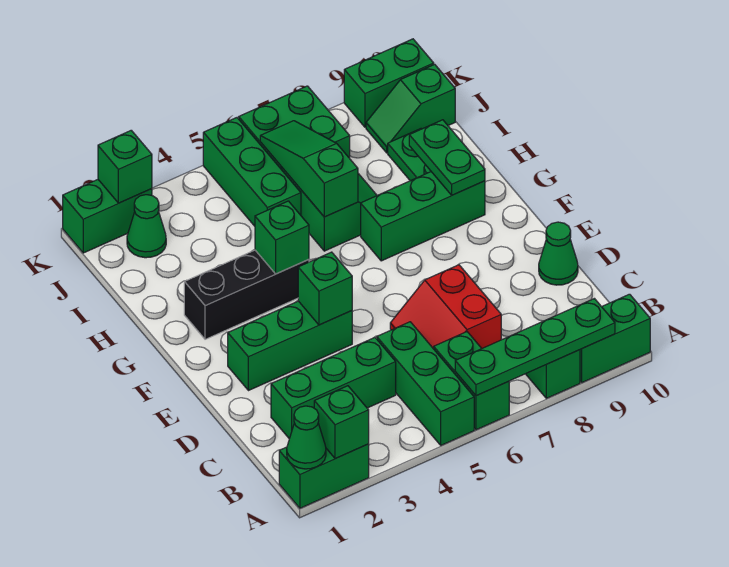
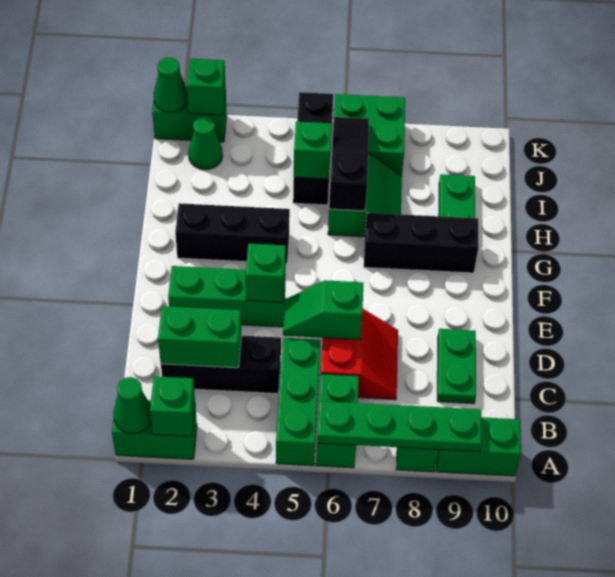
green 1x3 brick [271,338,396,439] -> black 1x3 brick [161,336,281,394]
red 2x2 slope [390,265,501,349] -> red 2x2 slope turned to [321,309,398,400]
green 1x1 cone [539,222,578,285] -> green 1x1 cone moved to [153,57,188,112]
green 1x1 brick [255,201,309,274] -> green 1x1 brick moved to [294,122,332,179]
green 1x3 brick [361,172,485,261] -> black 1x3 brick [364,213,478,273]
green 1x2 plate [409,120,485,195] -> green 1x2 plate moved to [437,329,476,404]
green 1x3 slope [260,121,358,217] -> black 1x3 slope [329,117,369,211]
green 1x3 brick [203,118,301,226] -> black 1x3 brick [293,92,333,205]
green 1x2 slope [366,64,455,153] -> green 1x2 slope moved to [283,280,363,340]
green 1x2 brick [344,39,434,127] -> green 1x2 brick moved to [158,306,241,368]

